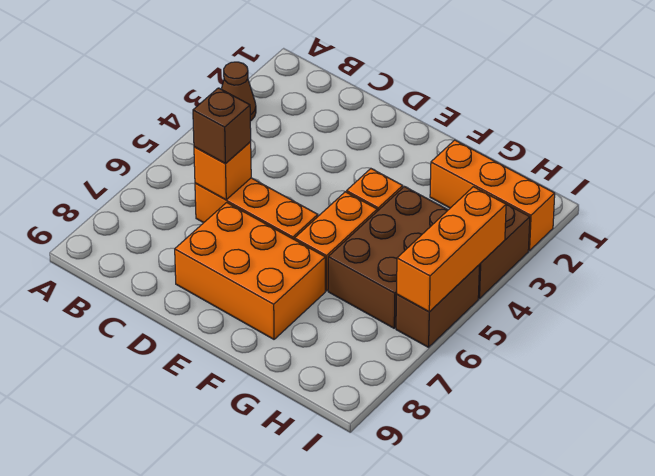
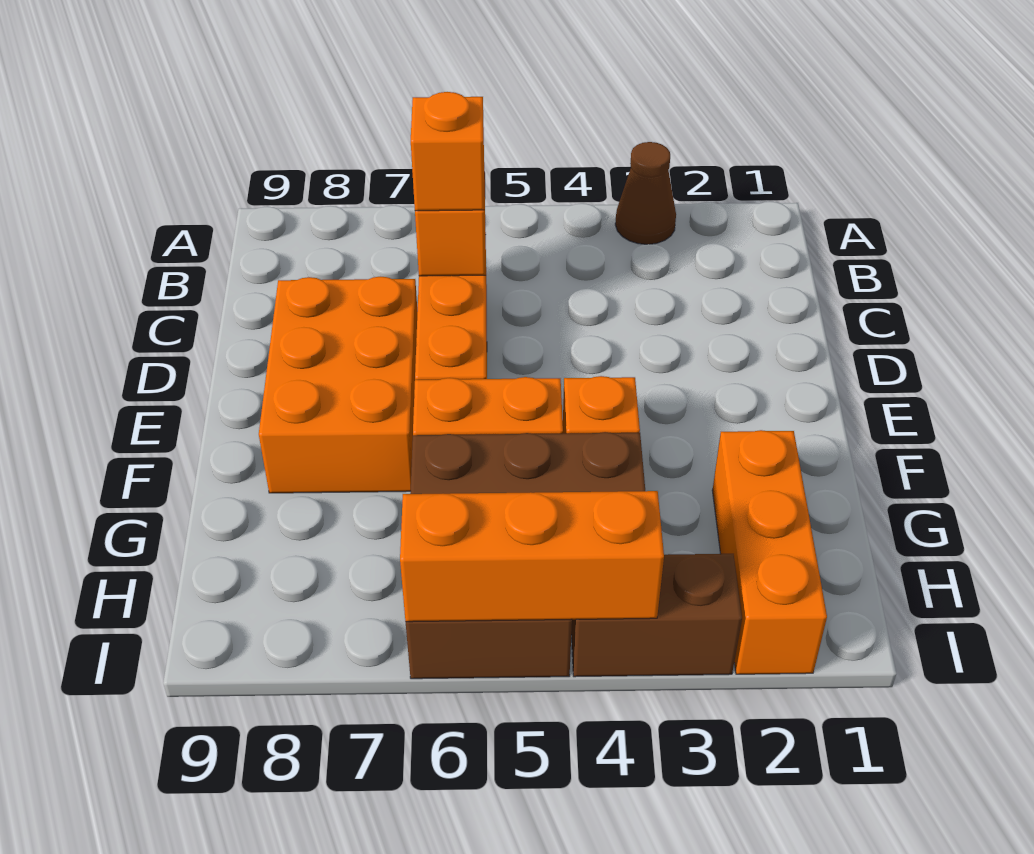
brown 1x1 brick [193,88,251,164] -> orange 1x1 brick [411,92,484,211]

